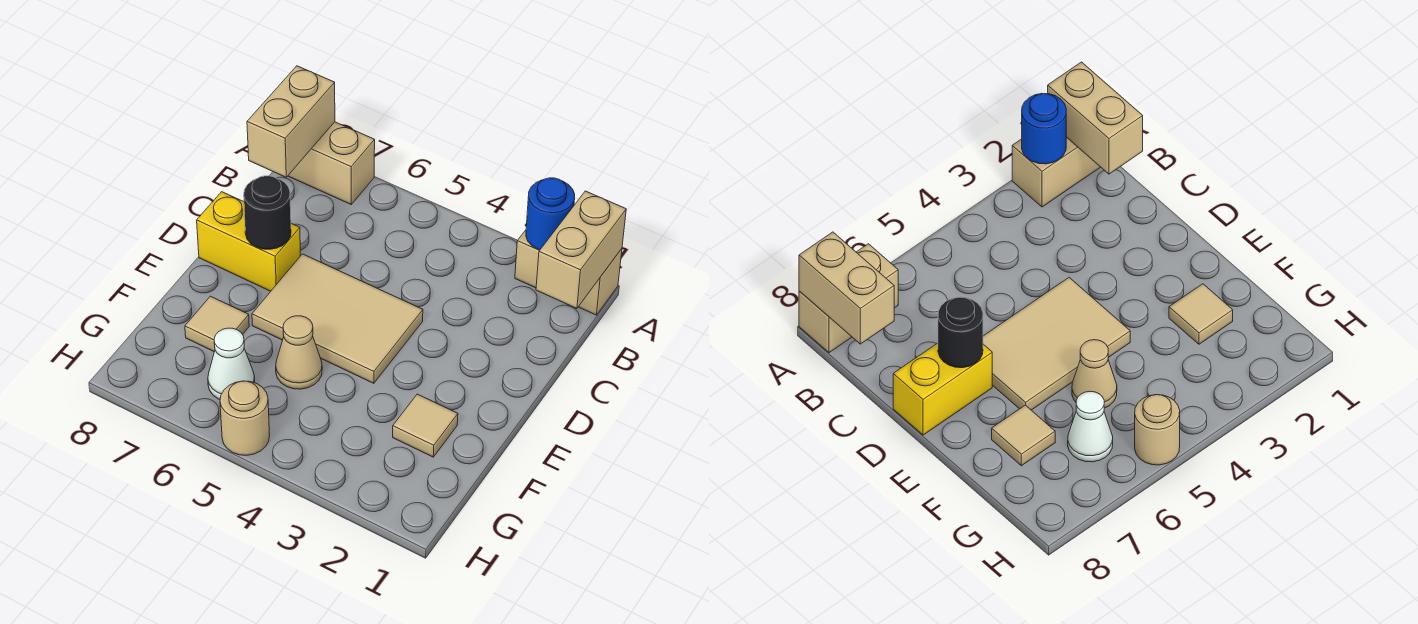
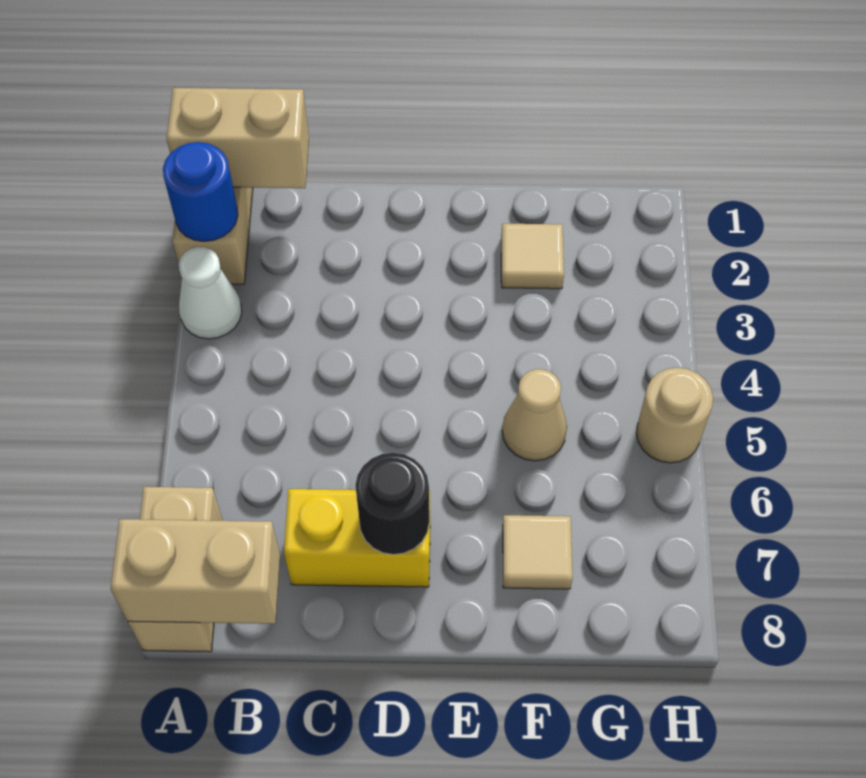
tan 2x3 tile [252,254,423,383] -> none
yellow 1x2 brick [197,192,300,291] -> yellow 1x2 brick turned to [284,489,430,587]
white 1x1 cone [208,328,255,399] -> white 1x1 cone moved to [179,247,242,339]

